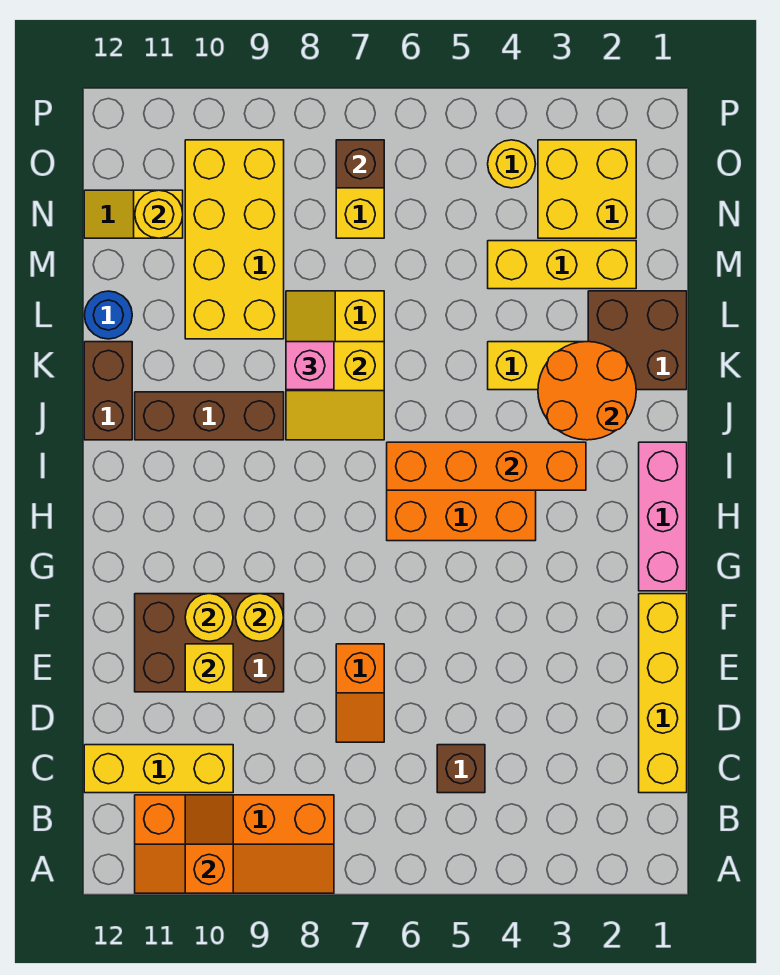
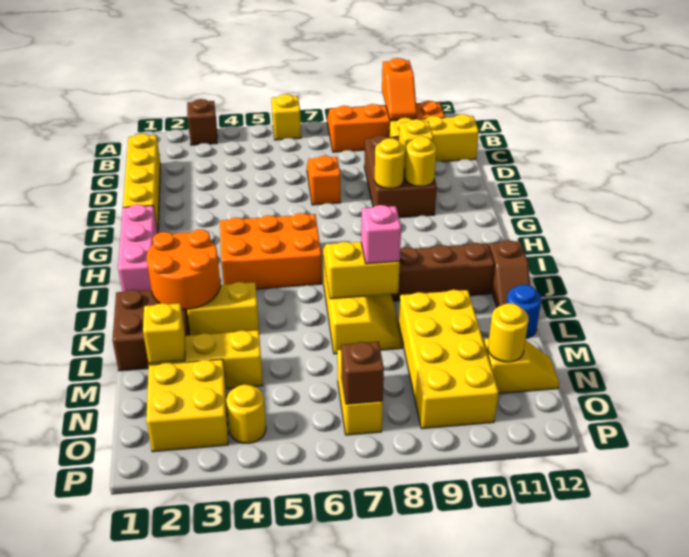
none -> yellow 1x1 brick [272,94,301,140]
brown 1x1 brick [437,745,485,793] -> brown 1x1 brick moved to [187,99,217,145]
brown 2x3 brick [135,594,284,692] -> brown 2x3 brick turned to [364,135,437,218]
orange 1x4 brick [387,442,586,490] -> none
brown 1x2 brick [84,342,132,440] -> brown 1x2 slope [489,240,530,307]
none -> yellow 1x1 brick [143,303,185,363]

